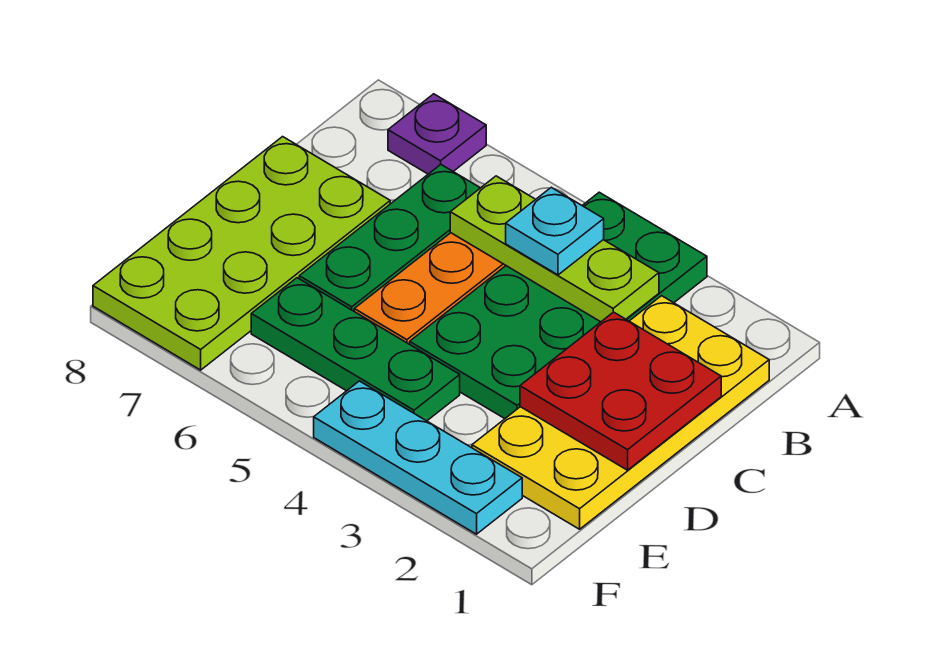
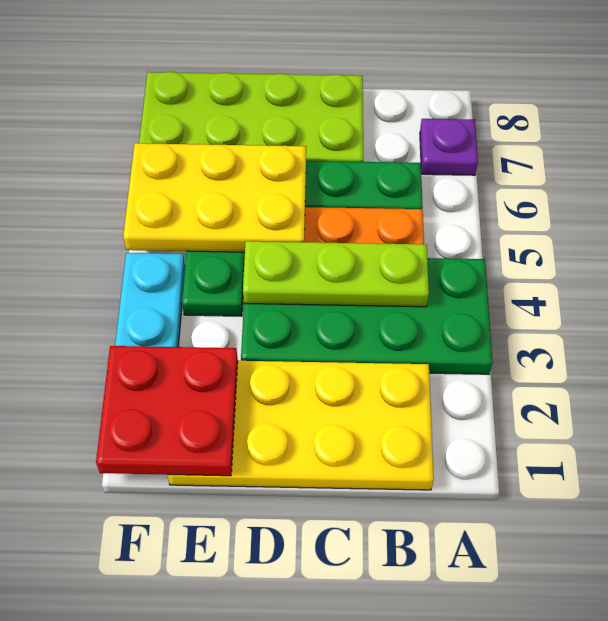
lime 1x3 plate [450,176,659,322] -> lime 1x3 plate turned to [243,241,429,307]
cyan 1x1 plate [506,187,604,275] -> none
red 2x2 plate [520,312,721,470] -> red 2x2 plate moved to [96,346,238,476]
none -> yellow 2x3 plate [123,143,306,252]

